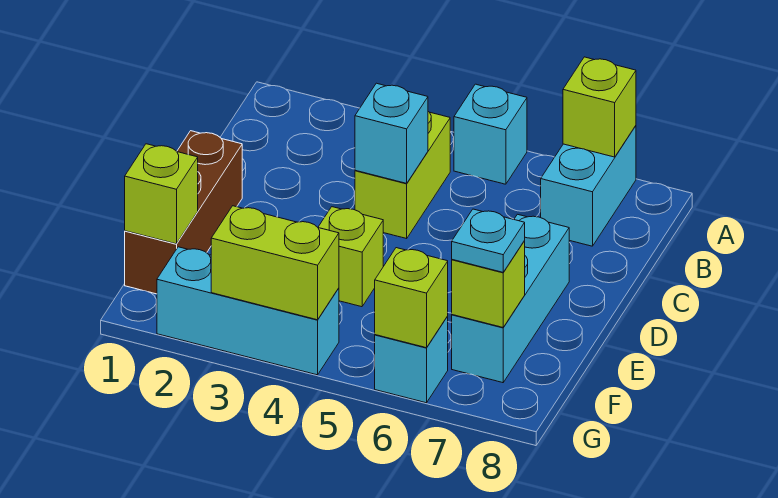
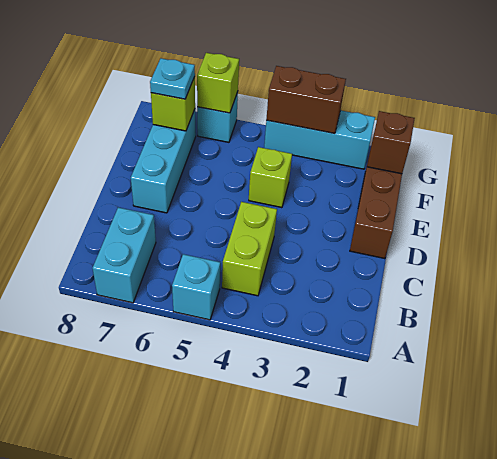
lime 1x1 brick [563,57,636,157] -> none
cyan 1x1 brick [355,83,428,183] -> none
lime 1x1 brick [125,144,198,244] -> brown 1x1 brick [367,111,415,174]
lime 1x2 brick [211,206,339,320] -> brown 1x2 brick [266,66,346,134]

